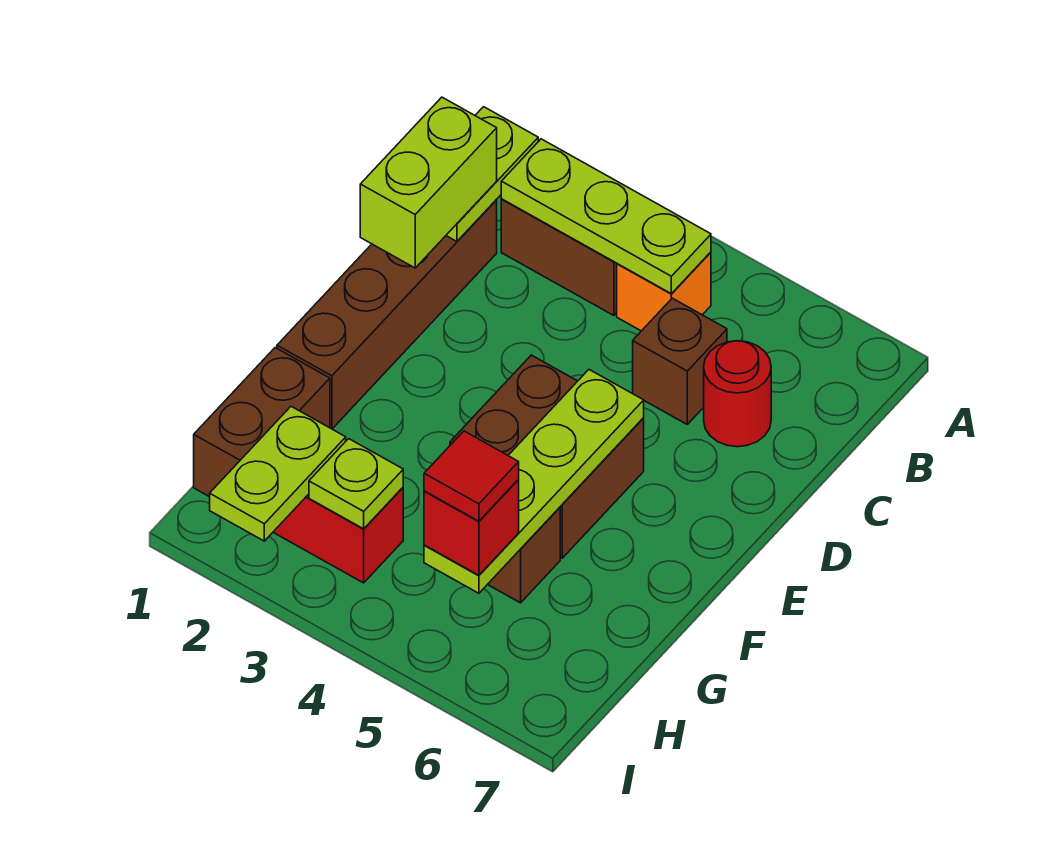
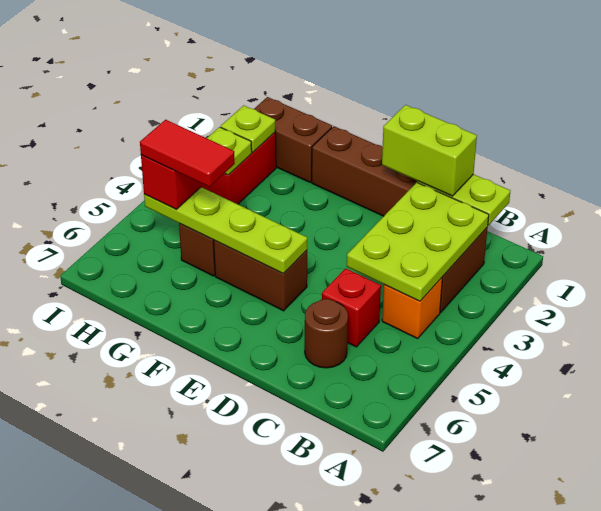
lime 1x3 plate [501,139,711,294] -> lime 2x3 plate [347,182,489,301]
brown 1x1 brick [633,298,727,424] -> red 1x1 brick [322,268,381,347]
red 1x1 round brick [704,341,771,447] -> brown 1x1 round brick [305,299,348,368]
brown 2x2 brick [450,355,644,558] -> brown 1x2 brick [214,240,307,311]
lime 1x2 plate [210,406,346,541] -> lime 1x1 plate [221,105,275,152]
red 1x1 tile [424,431,519,521] -> red 1x2 tile [140,120,235,187]

